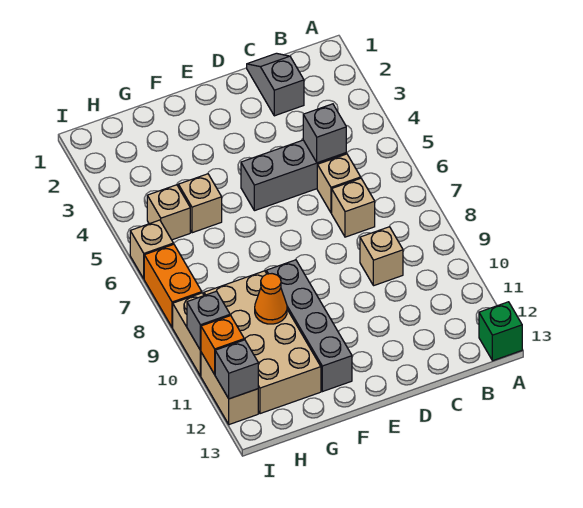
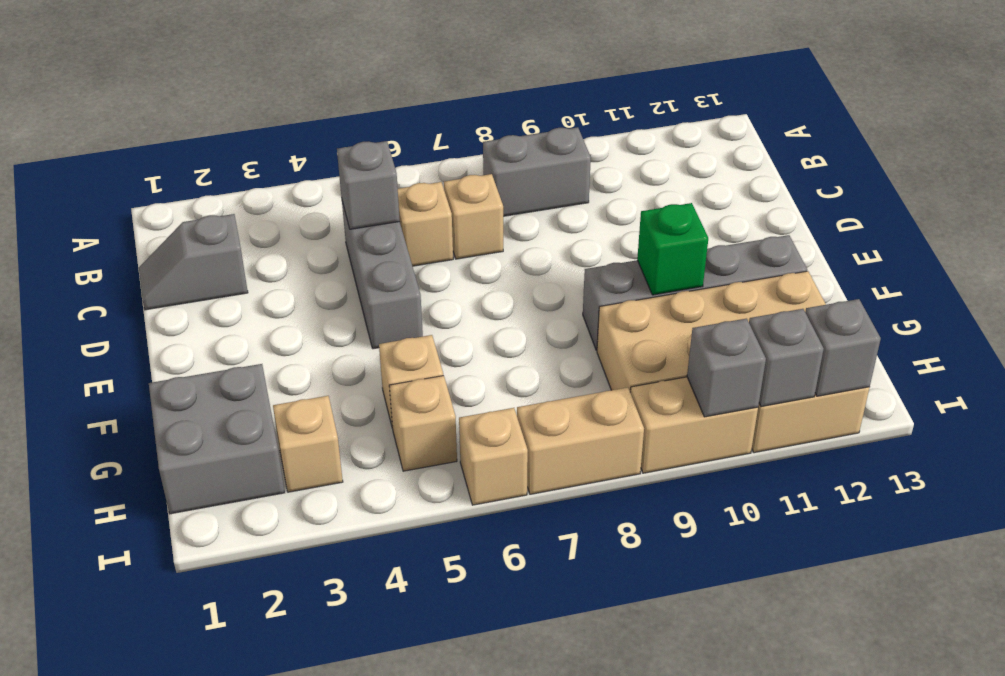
green 1x1 brick [479,302,522,361] -> green 1x1 brick moved to [637,203,708,295]
none -> grey 1x2 brick [483,127,591,216]
tan 1x1 brick [360,227,403,286] -> tan 1x1 brick moved to [273,396,343,492]
none -> grey 2x2 brick [149,364,285,514]
orange 1x1 cone [255,274,287,324] -> none
orange 1x2 brick [144,244,202,328] -> tan 1x2 brick [517,388,644,494]
orange 1x1 brick [201,316,244,374] -> grey 1x1 brick [749,309,824,407]

